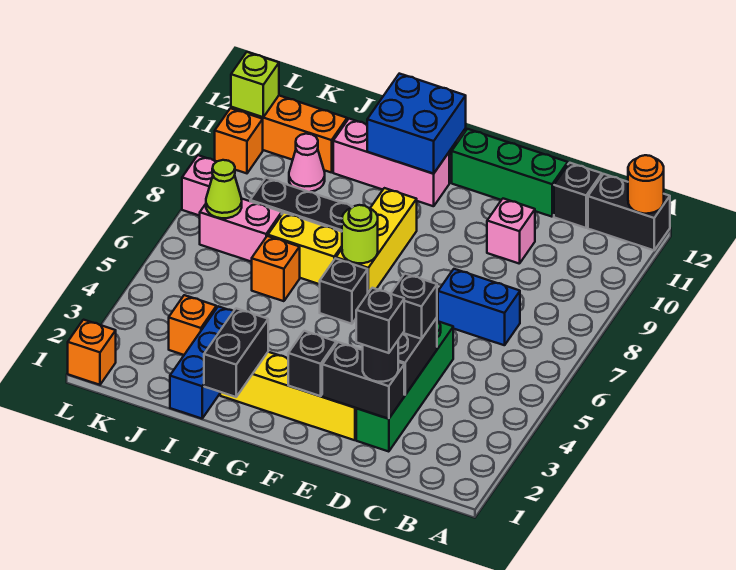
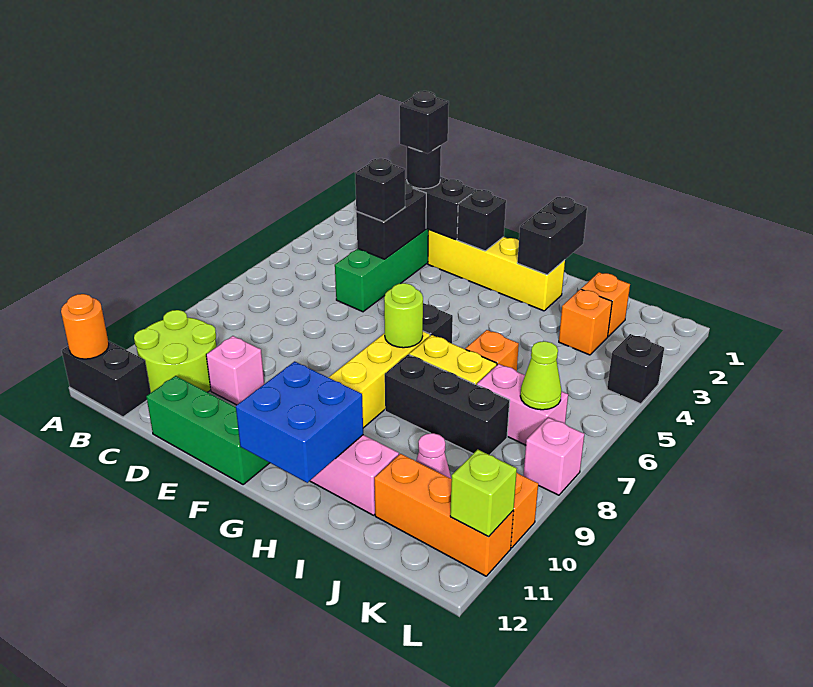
none -> lime 2x2 round brick [134,310,216,392]
blue 1x2 brick [438,269,520,345] -> none
black 1x1 brick [554,163,602,228] -> black 1x1 brick moved to [607,334,664,404]
blue 1x3 brick [170,306,234,419] -> none
orange 1x1 brick [68,320,116,385] -> orange 1x1 brick moved to [581,273,630,336]

